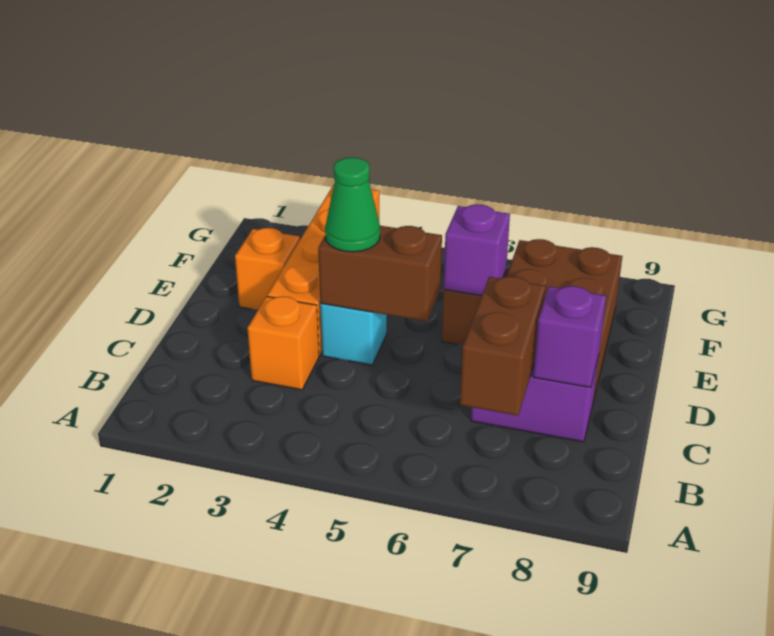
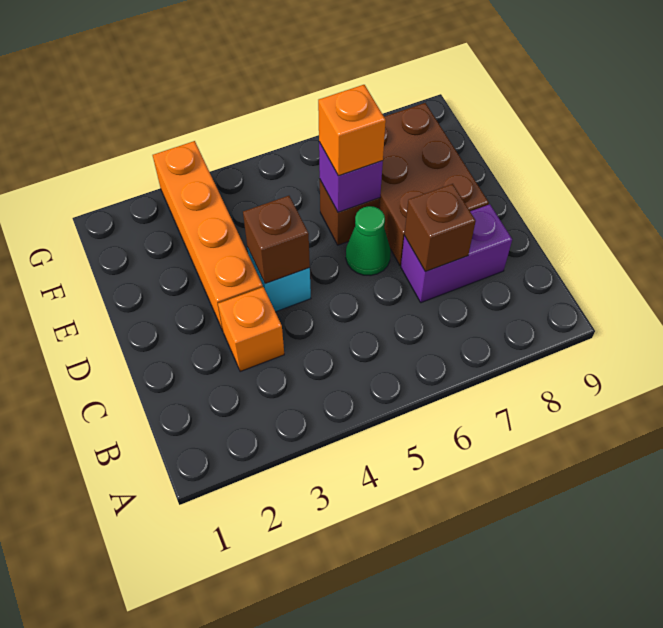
brown 1x2 brick [460,276,546,416] -> brown 1x1 brick [404,184,476,271]
purple 1x1 brick [533,286,606,387] -> none
brown 1x2 brick [318,226,442,321] -> brown 1x1 brick [243,196,310,284]
green 1x1 cone [325,157,380,252] -> green 1x1 cone moved to [346,206,391,276]
orange 1x1 brick [235,228,300,309] -> orange 1x1 brick moved to [318,85,386,176]

